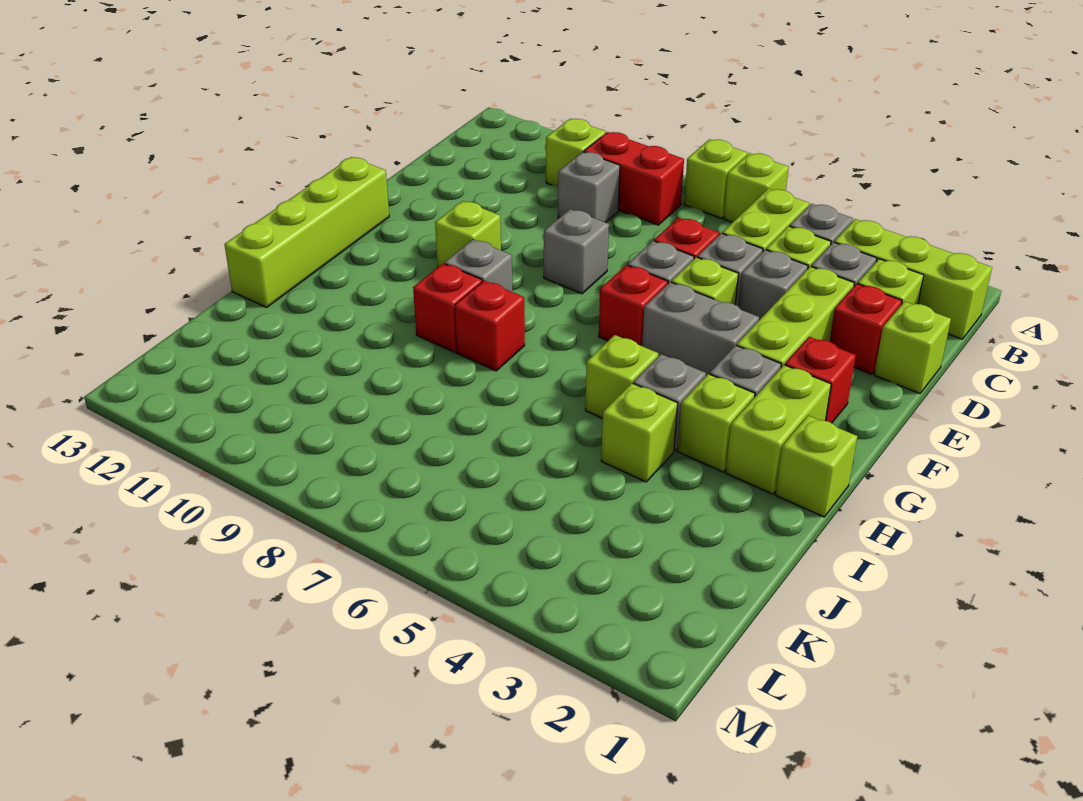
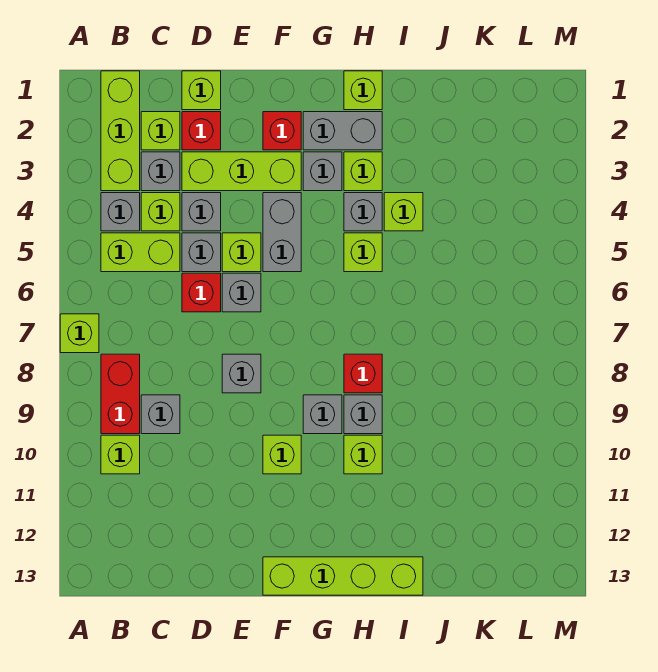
lime 1x1 brick [724,153,789,222] -> lime 1x1 brick moved to [344,435,382,474]
red 1x1 brick [599,265,668,346] -> none
lime 1x2 brick [726,365,831,494] -> grey 1x2 brick [303,112,382,150]
red 1x1 brick [413,263,482,352] -> grey 1x1 brick [344,395,382,434]

